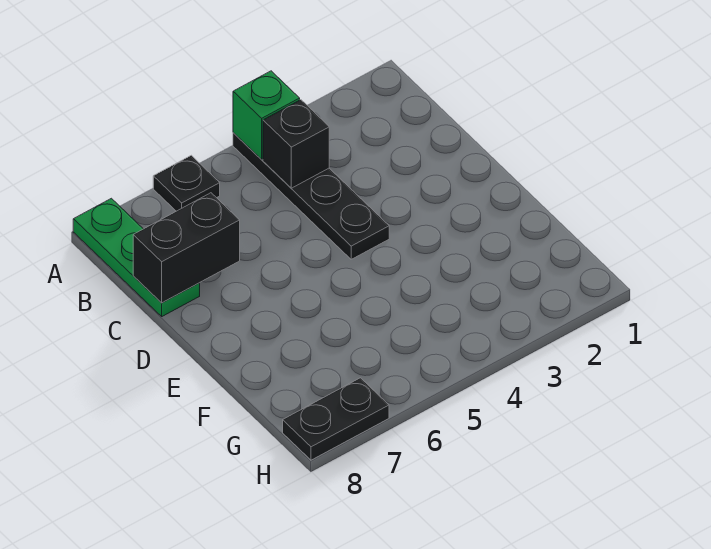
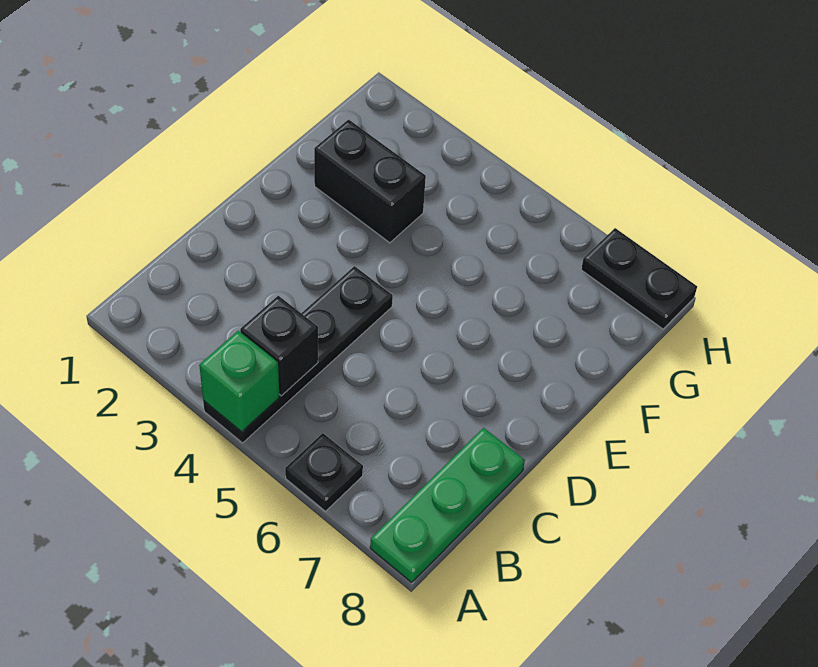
black 1x2 brick [133,193,240,303] -> black 1x2 brick moved to [314,119,426,243]

